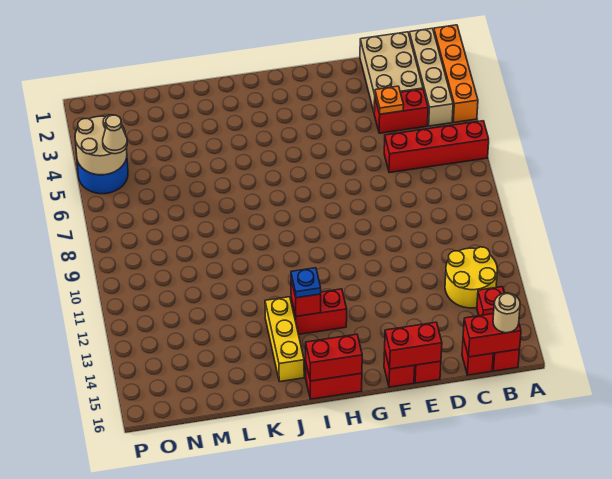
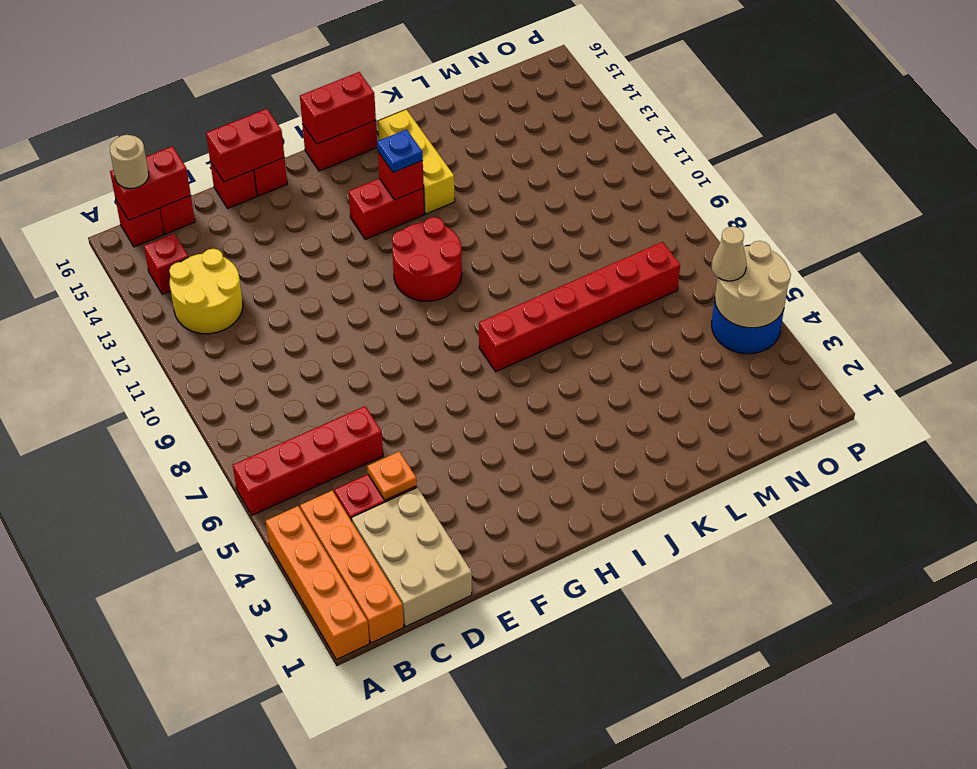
tan 1x4 brick [409,28,453,126] -> orange 1x4 brick [300,490,404,643]
none -> red 2x2 round brick [392,217,462,301]
none -> red 1x6 brick [479,242,680,372]

